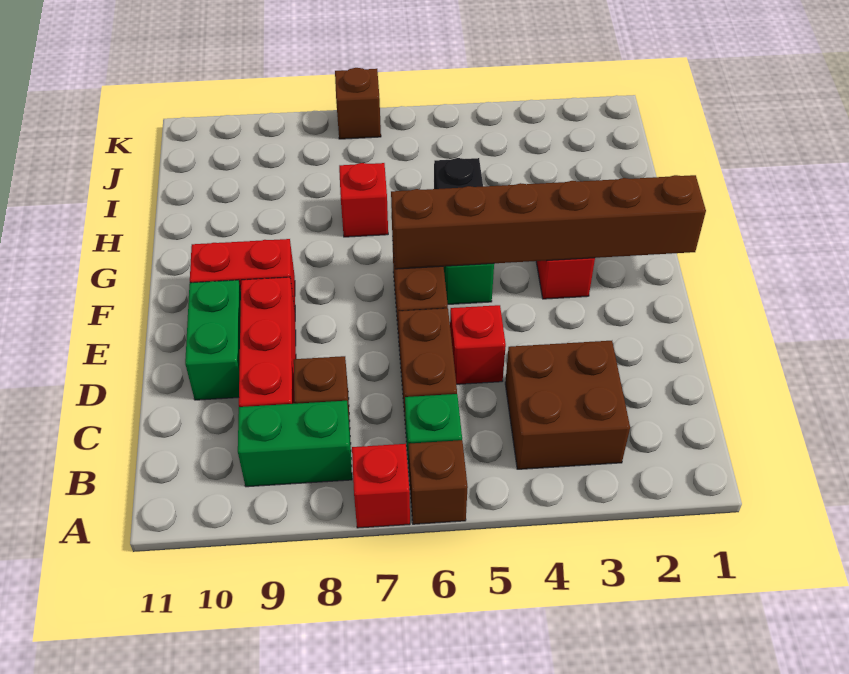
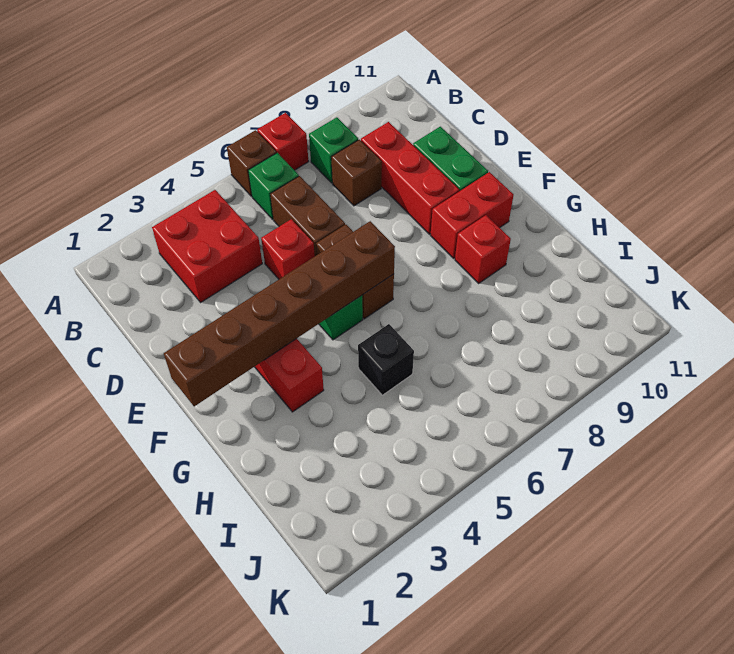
brown 2x2 brick [505,341,630,469] -> red 2x2 brick [152,190,262,302]
green 1x2 brick [238,401,352,487] -> green 1x1 brick [309,117,358,183]
red 1x1 brick [339,163,388,237] -> red 1x1 brick moved to [455,215,511,283]
brown 1x1 brick [335,68,381,139] -> none

